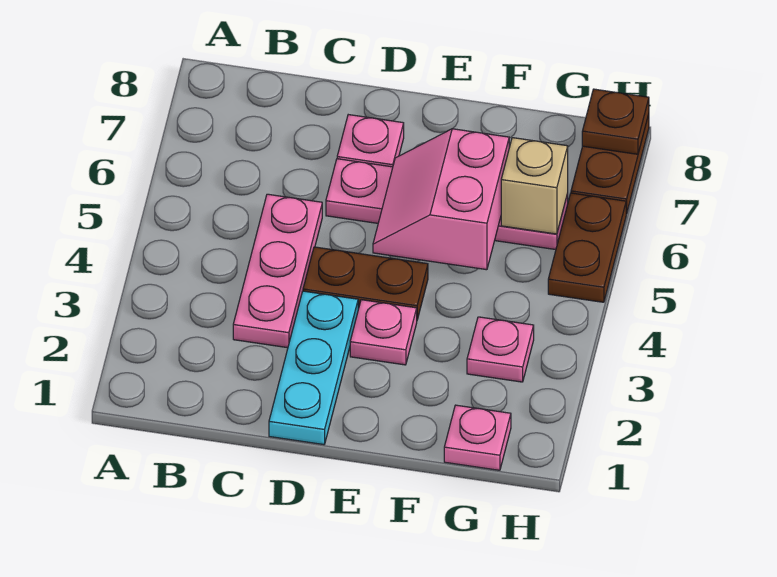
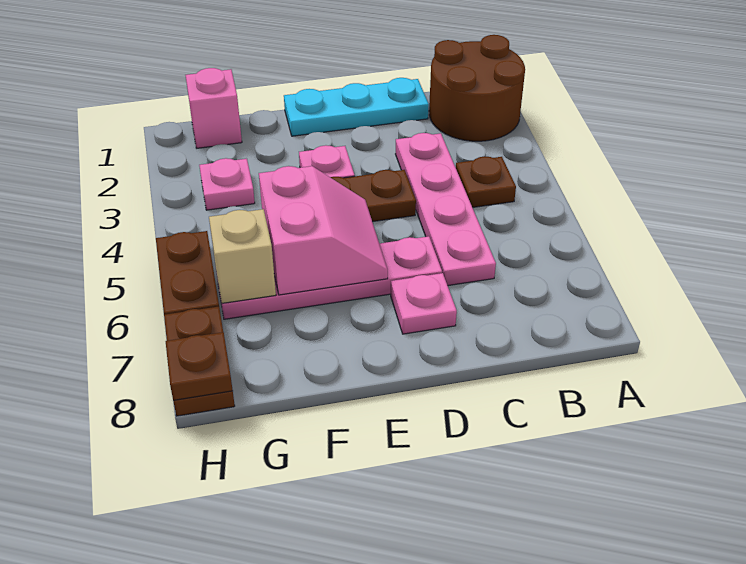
none -> brown 2x2 round brick [429,35,525,141]
none -> brown 1x1 plate [456,156,516,208]
pink 1x3 plate [233,194,322,348] -> pink 1x4 plate [396,133,496,286]
cyan 1x3 plate [269,291,358,445] -> cyan 1x3 plate turned to [284,78,429,136]
pink 1x1 plate [444,405,511,470] -> pink 1x1 brick [186,68,242,148]

